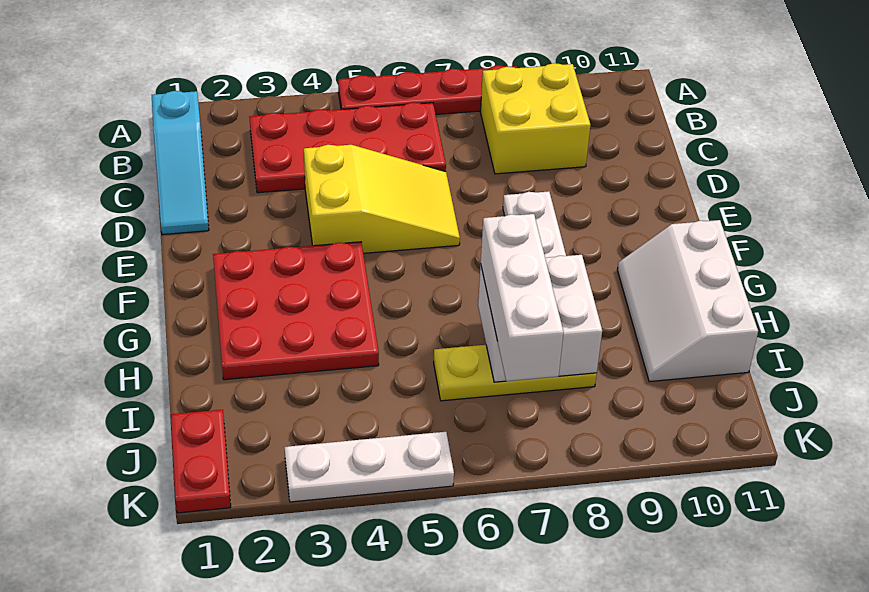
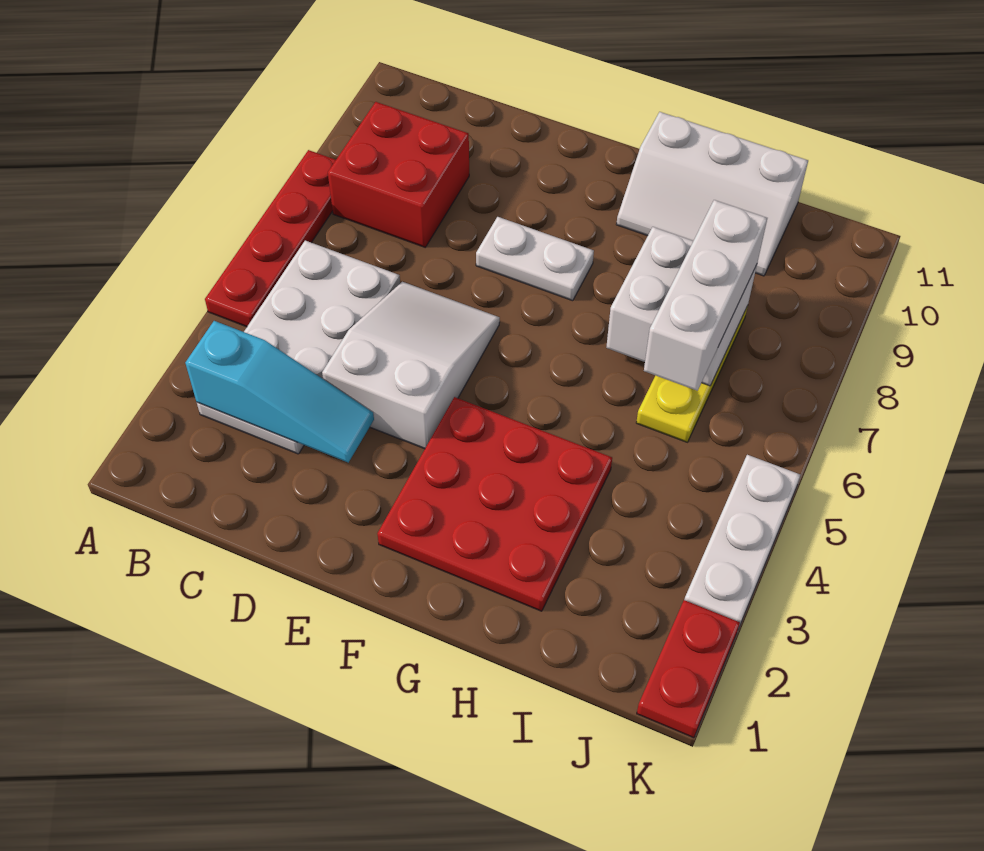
cyan 1x3 slope [152,91,209,235] -> cyan 1x3 slope moved to [185,321,374,462]
red 2x4 plate [250,102,446,193] -> white 2x4 plate [197,241,400,454]
yellow 2x2 brick [481,63,590,174] -> red 2x2 brick [328,102,469,247]
yellow 2x3 slope [304,145,460,253] -> white 2x3 slope [322,282,500,449]
white 1x3 brick [481,214,564,381] -> white 1x3 brick turned to [644,200,767,391]
red 1x2 plate [171,410,231,513] -> red 1x2 plate turned to [637,600,740,738]

